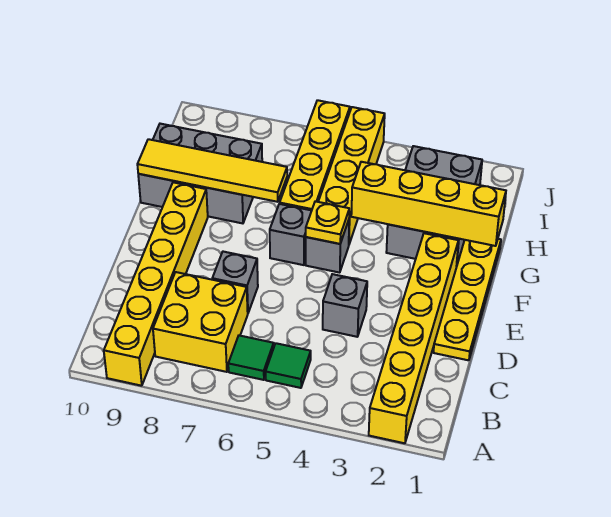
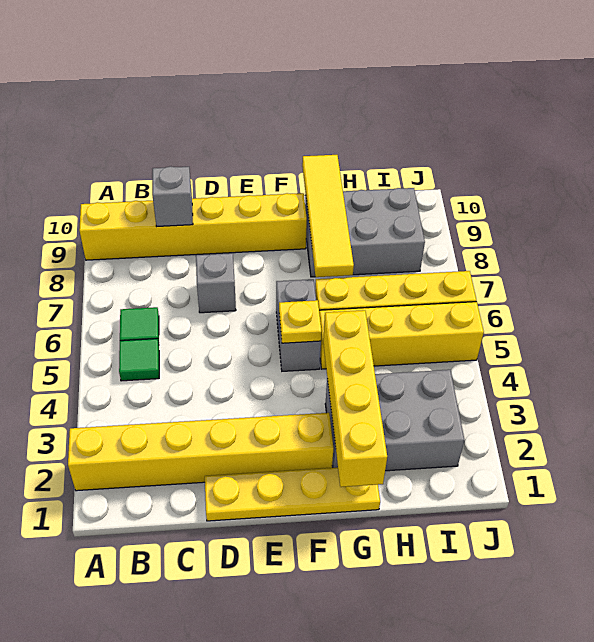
yellow 2x2 brick [153,272,248,372] -> none
grey 1x1 brick [323,274,367,337] -> grey 1x1 brick moved to [152,166,193,227]
grey 2x3 brick [138,124,262,223] -> grey 2x3 brick turned to [305,188,425,277]

